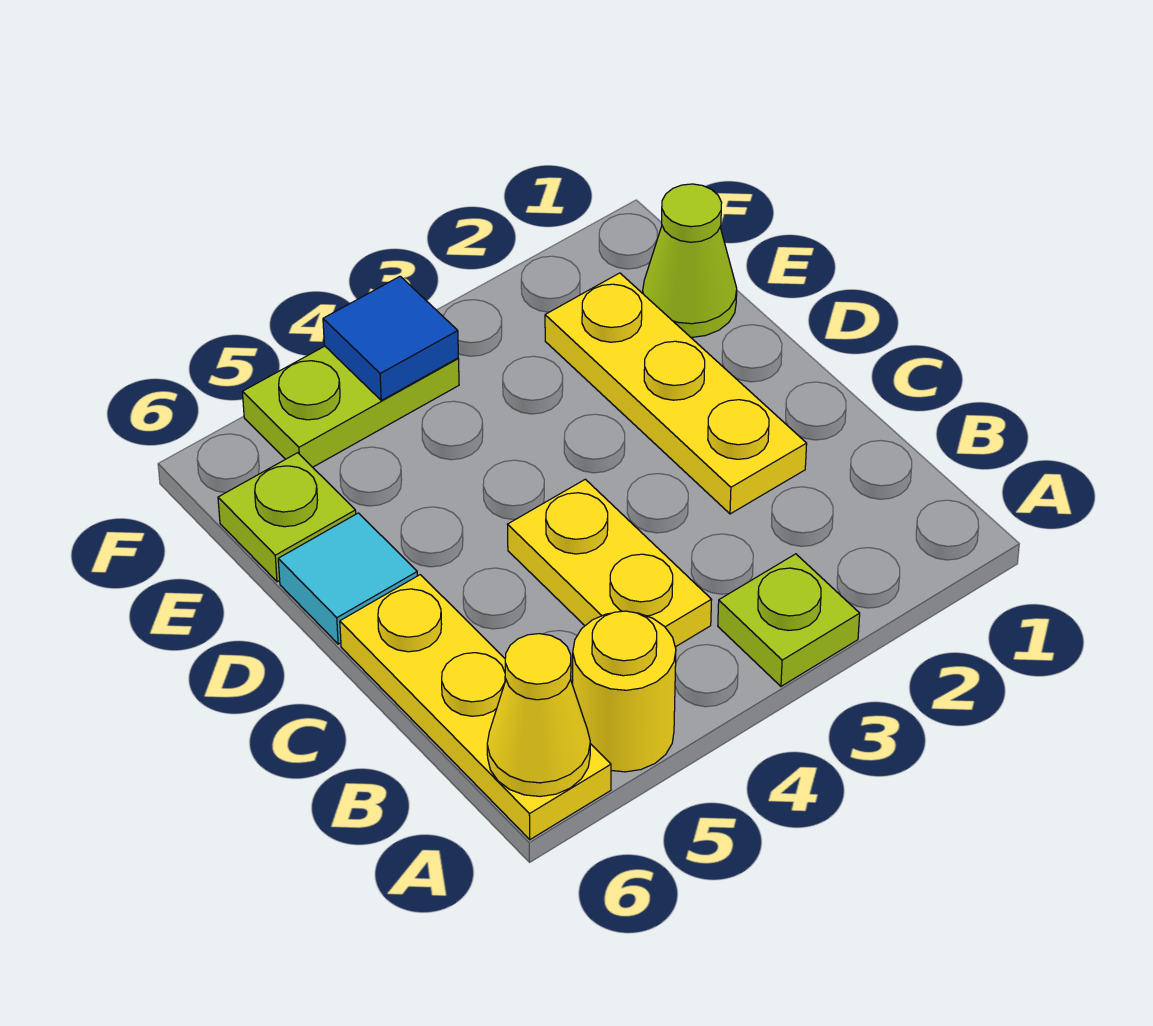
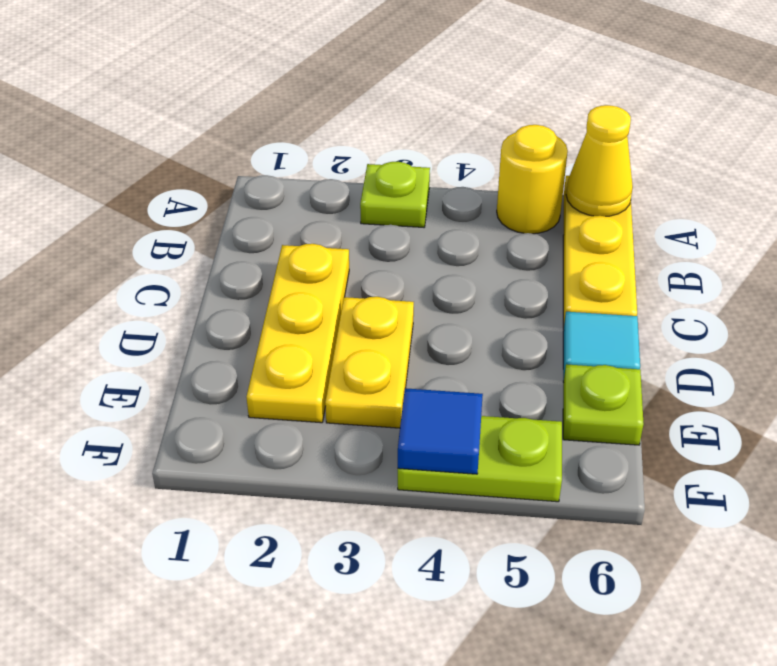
yellow 1x2 plate [507,479,712,647] -> yellow 1x2 plate moved to [325,297,414,428]
lime 1x1 cone [643,184,737,337] -> none

